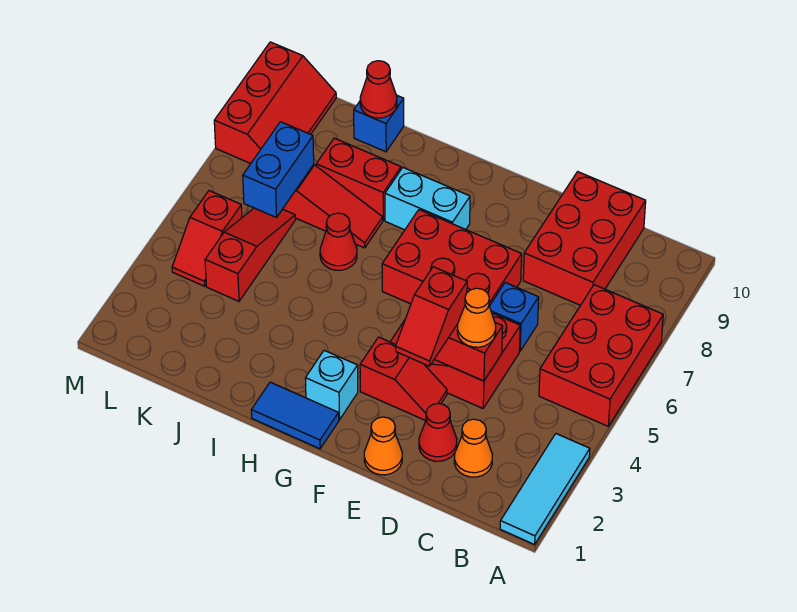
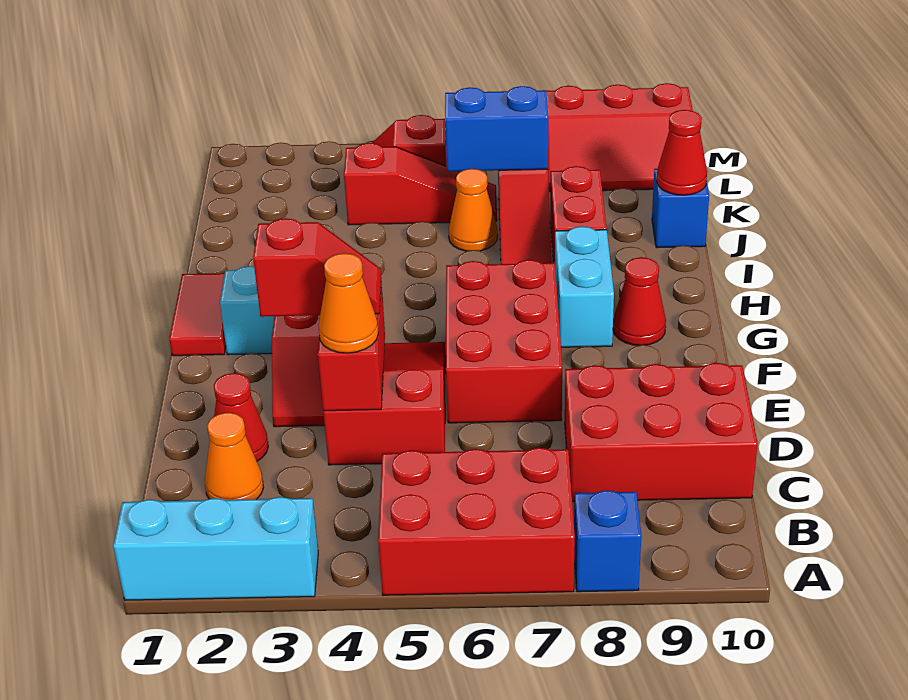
cyan 1x3 tile [500,434,590,545] -> cyan 1x3 brick [113,497,318,600]
blue 1x1 brick [490,283,539,351] -> blue 1x1 brick moved to [574,490,641,592]
orange 1x1 cone [364,417,402,475] -> orange 1x1 cone moved to [449,169,498,251]
red 1x2 slope [396,267,467,366] -> red 1x2 slope turned to [253,218,381,317]
blue 1x2 tile [251,382,339,449] -> red 1x2 tile [169,273,226,356]
red 1x1 cone [320,213,357,270] -> red 1x1 cone moved to [613,257,666,345]

